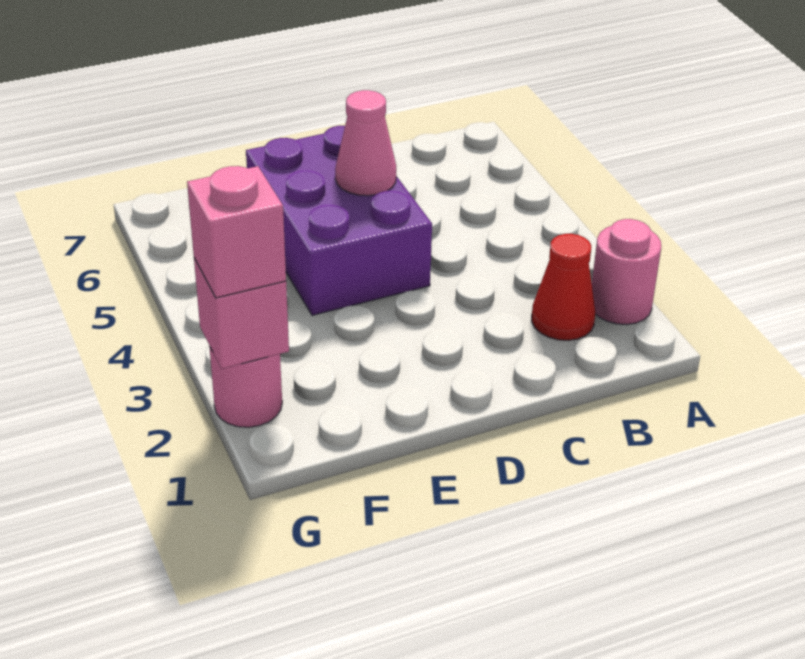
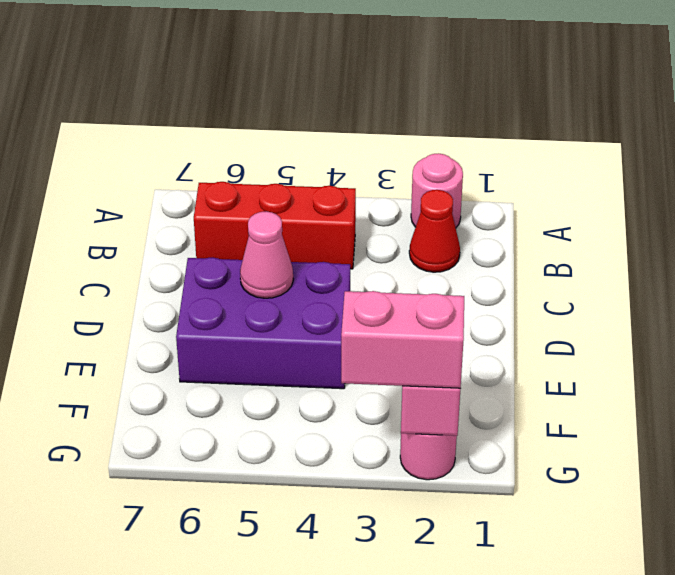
none -> red 1x3 brick [194,182,356,269]
pink 1x1 brick [187,166,286,298] -> pink 1x2 brick [341,291,464,388]

